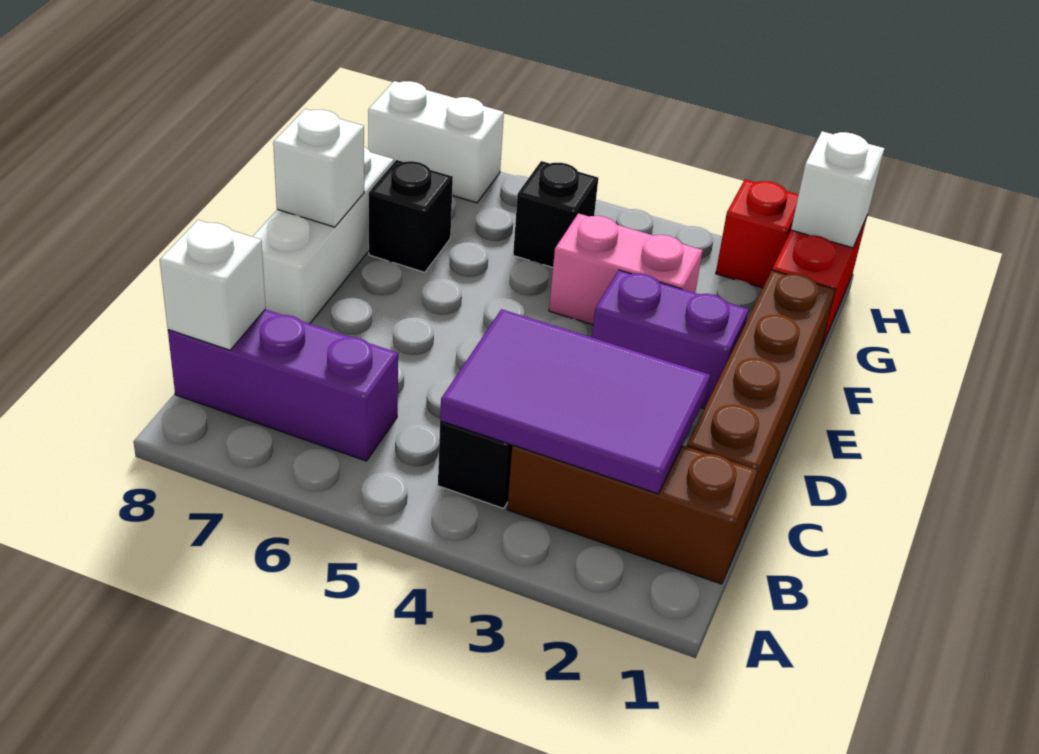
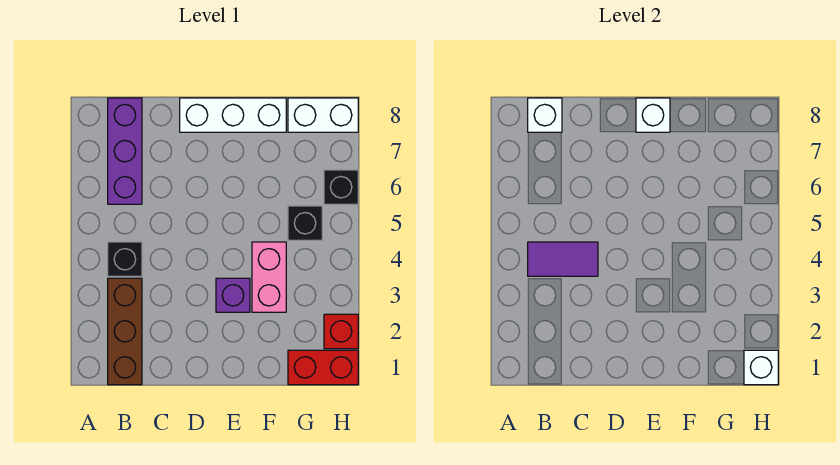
purple 2x3 tile [440,309,710,494] -> purple 1x2 tile [528,242,598,276]
brown 1x4 brick [687,270,835,530] -> none
purple 1x2 brick [592,270,749,408] -> purple 1x1 brick [216,278,250,312]
black 1x1 brick [369,160,453,272] -> black 1x1 brick moved to [324,170,358,204]
white 1x2 brick [368,81,504,203] -> white 1x2 brick turned to [288,98,358,132]

